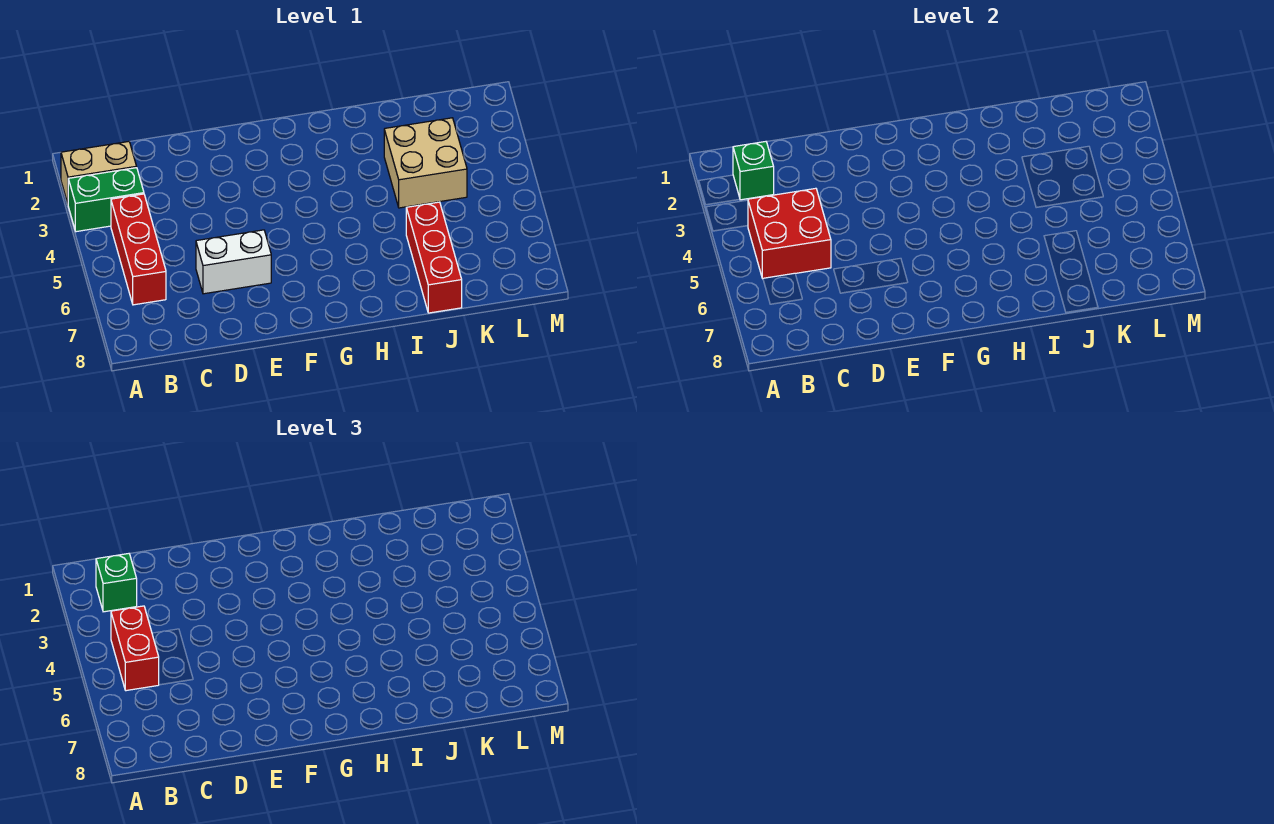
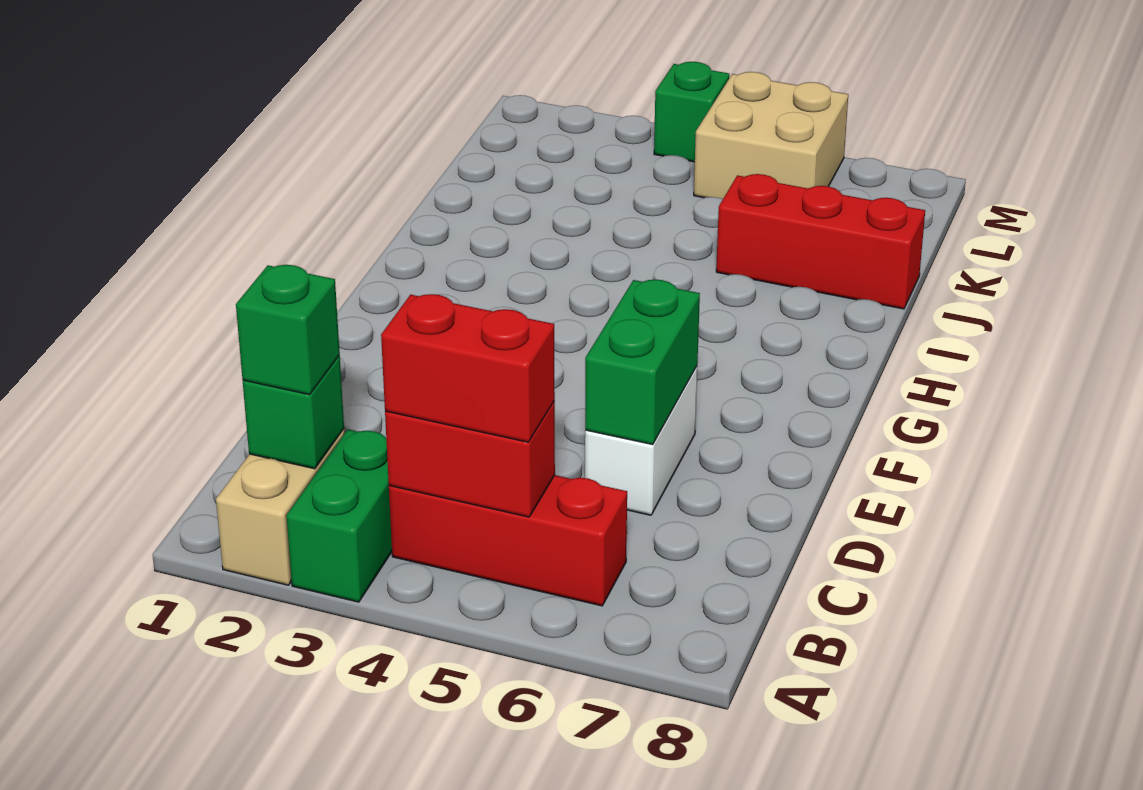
red 2x2 brick [748,188,831,278] -> red 1x2 brick [385,401,555,517]
none -> green 1x2 brick [585,280,700,445]
tan 2x2 brick [384,118,467,208] -> tan 2x2 brick moved to [694,72,848,199]
none -> green 1x1 brick [654,62,729,162]

